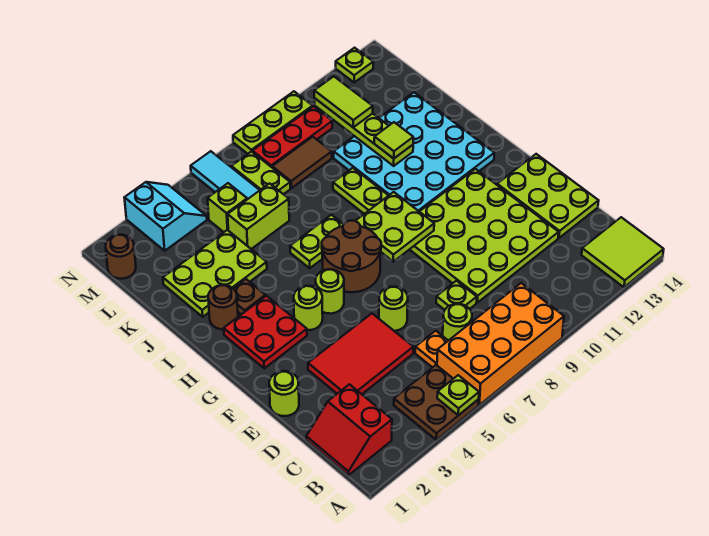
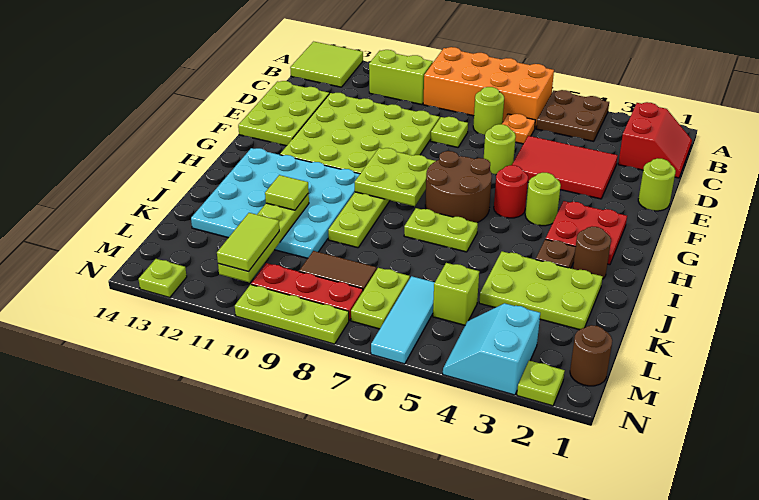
lime 1x1 plate [437,375,479,415] -> lime 1x1 plate moved to [517,361,565,406]
lime 1x1 round brick [316,269,344,314] -> red 1x1 round brick [494,165,528,218]
lime 1x2 brick [228,184,289,249] -> lime 1x2 brick moved to [369,50,433,105]

